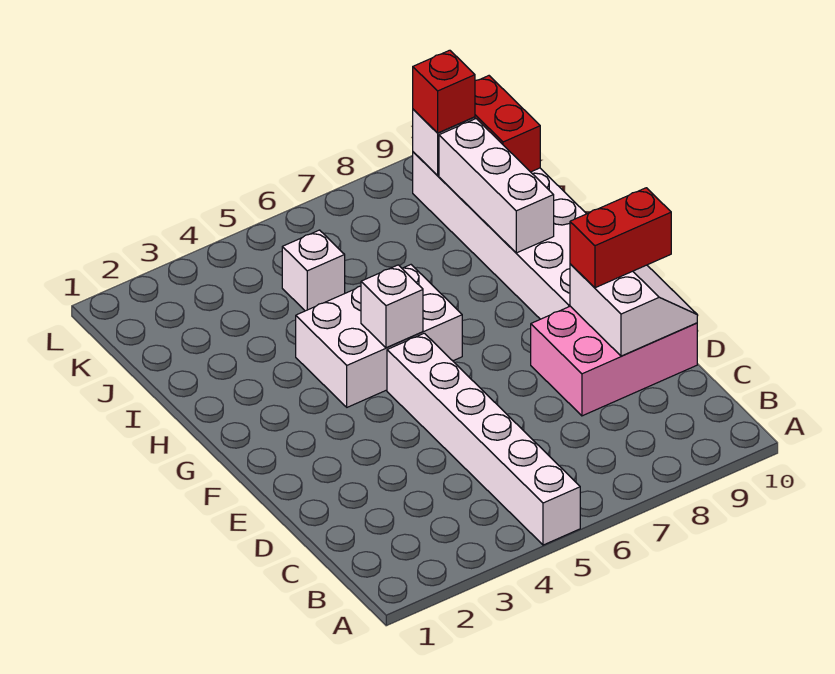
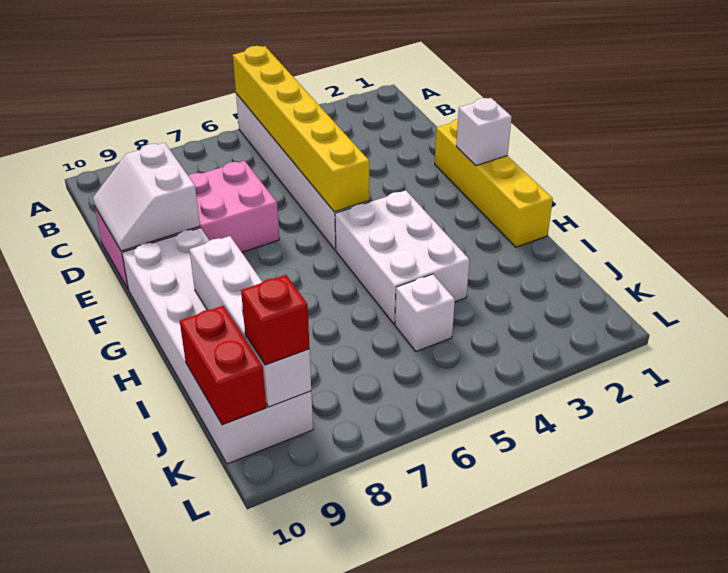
none -> yellow 1x6 brick [233,46,369,212]
pink 2x3 brick [531,306,697,416] -> pink 2x4 brick [95,161,279,289]
none -> yellow 1x4 brick [435,119,553,247]
red 1x2 brick [570,188,671,288] -> none
white 2x3 brick [296,265,462,407] -> white 2x3 brick turned to [335,190,469,324]
white 1x1 brick [361,265,423,348] -> white 1x1 brick moved to [456,98,512,166]

